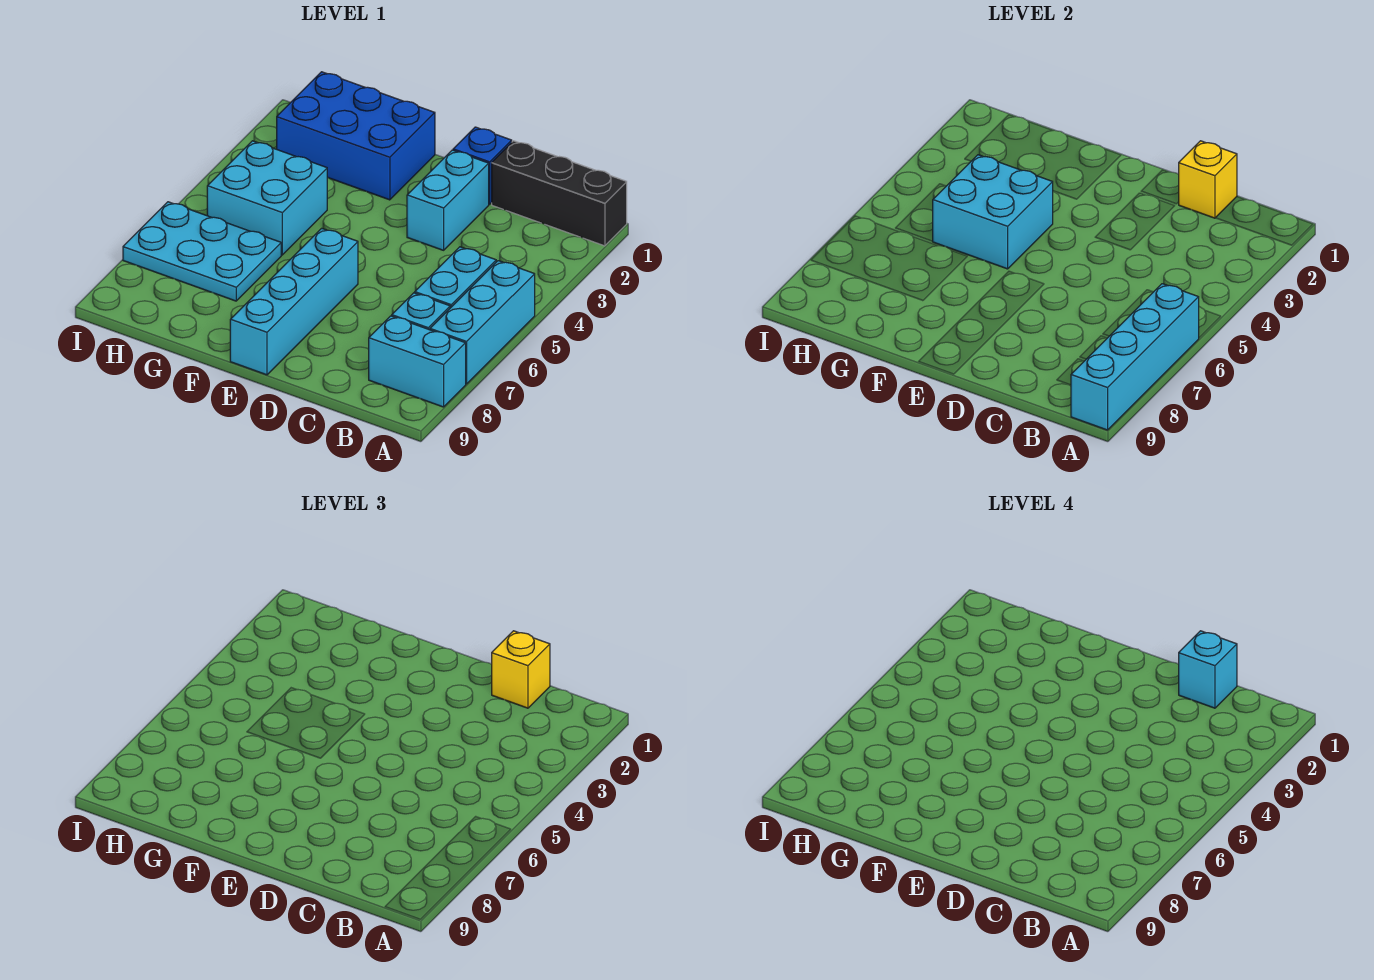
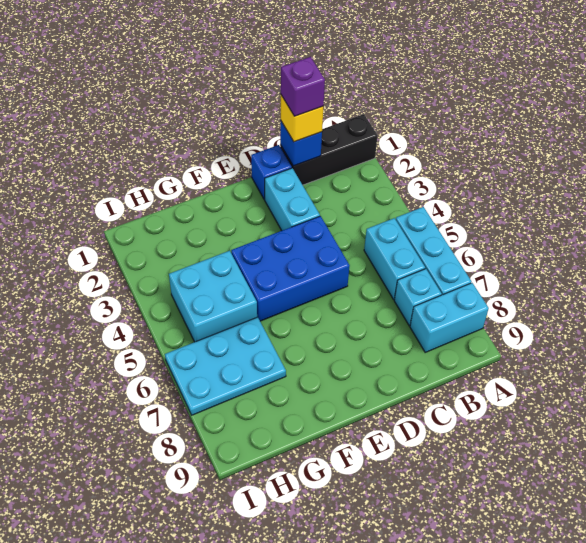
cyan 1x4 brick [1071,284,1199,430] -> none
yellow 1x1 brick [1179,141,1237,218] -> blue 1x1 brick [280,121,322,166]
cyan 1x1 brick [1179,631,1237,708] -> purple 1x1 brick [281,57,325,116]
cyan 1x4 brick [230,228,358,375] -> none
blue 2x3 brick [277,72,435,200] -> blue 2x3 brick moved to [231,216,350,321]
cyan 2x2 brick [933,155,1053,269] -> none

